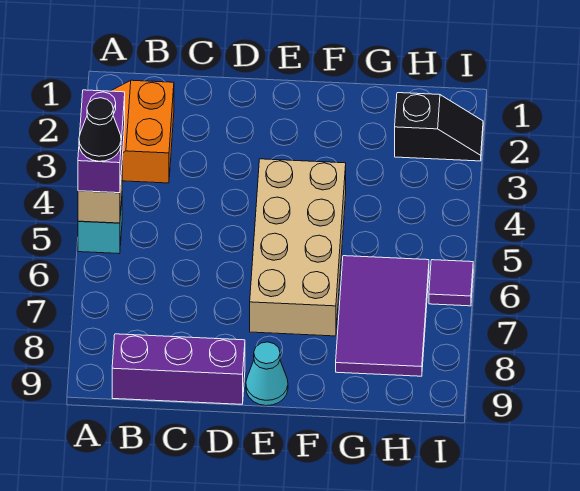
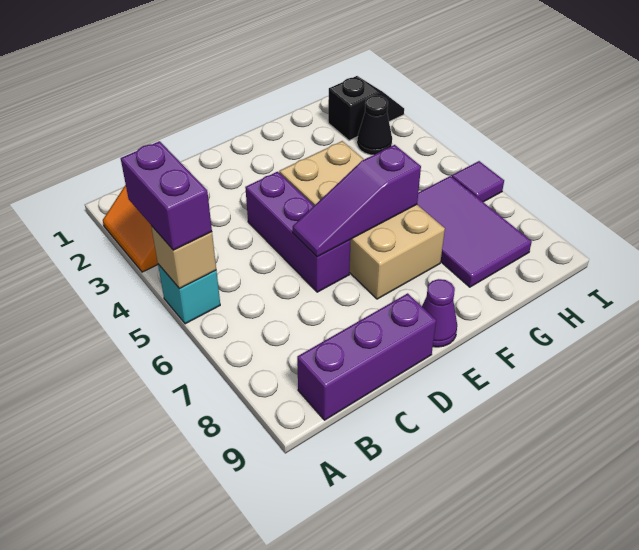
black 1x1 cone [79,98,121,161] -> black 1x1 cone moved to [357,96,392,155]
none -> purple 1x3 brick [245,172,351,292]
none -> purple 1x3 slope [293,145,421,257]
cyan 1x1 cone [246,342,288,406] -> purple 1x1 cone [422,279,457,347]

